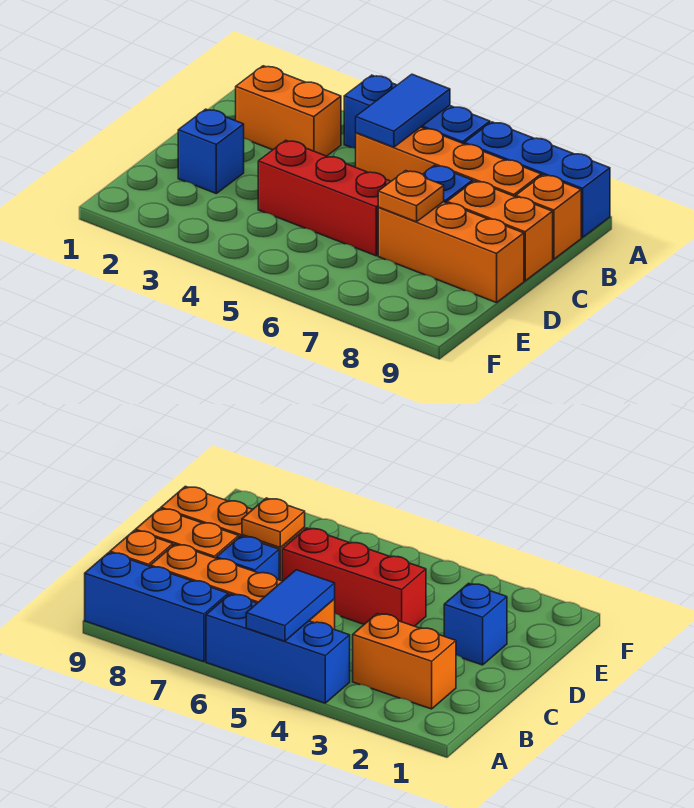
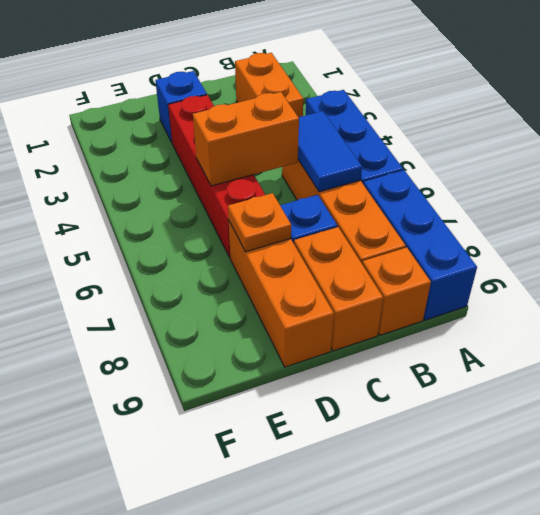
blue 1x2 tile [356,74,450,147] -> blue 1x2 tile turned to [298,111,362,192]
none -> orange 1x2 brick [193,92,299,186]
red 1x3 brick [258,140,391,256] -> red 1x4 brick [168,95,265,257]

